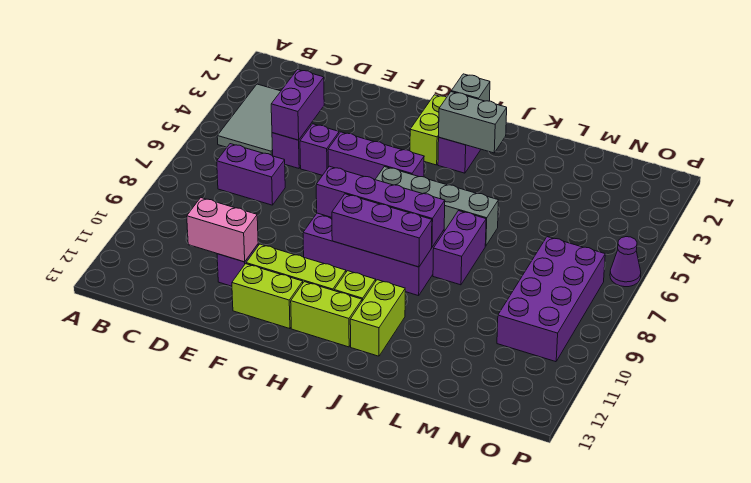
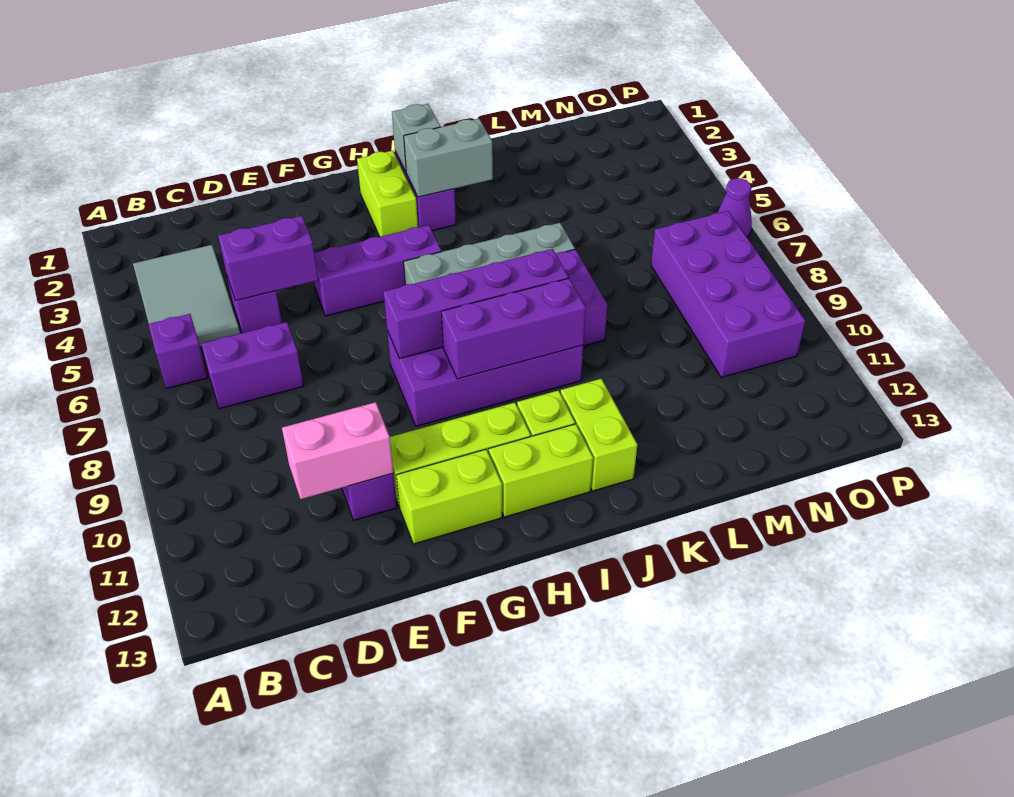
purple 1x2 brick [271,70,324,140] -> purple 1x2 brick turned to [218,216,318,301]
purple 1x1 brick [300,124,339,175] -> purple 1x1 brick moved to [148,314,208,389]

